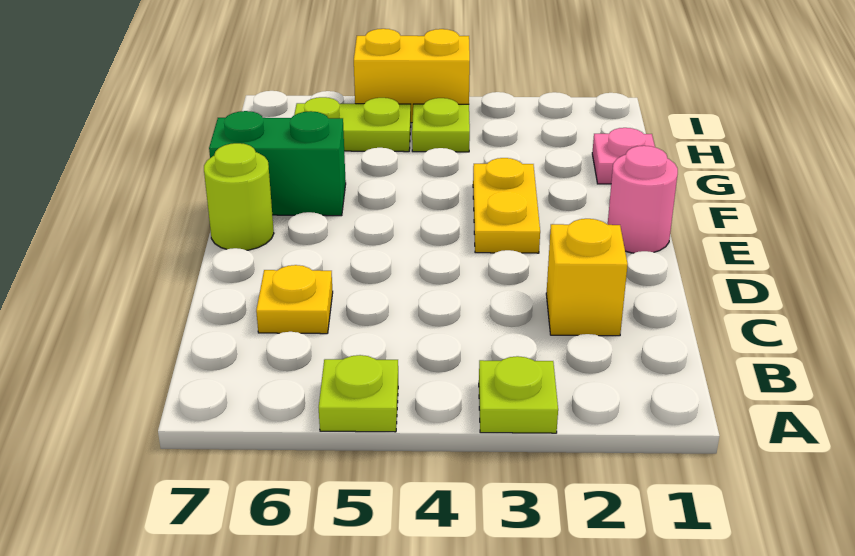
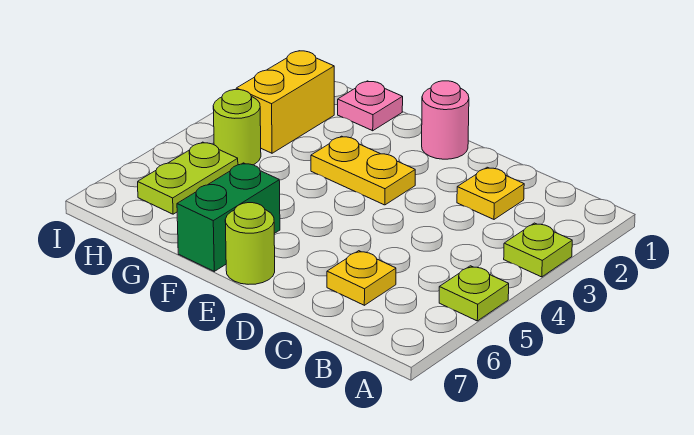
yellow 1x1 brick [546,219,628,336] -> yellow 1x1 plate [457,167,524,219]
lime 1x1 plate [412,98,470,152] -> lime 1x1 round brick [213,90,261,165]
yellow 1x2 brick [354,29,470,123] -> yellow 1x2 brick moved to [236,51,334,153]

